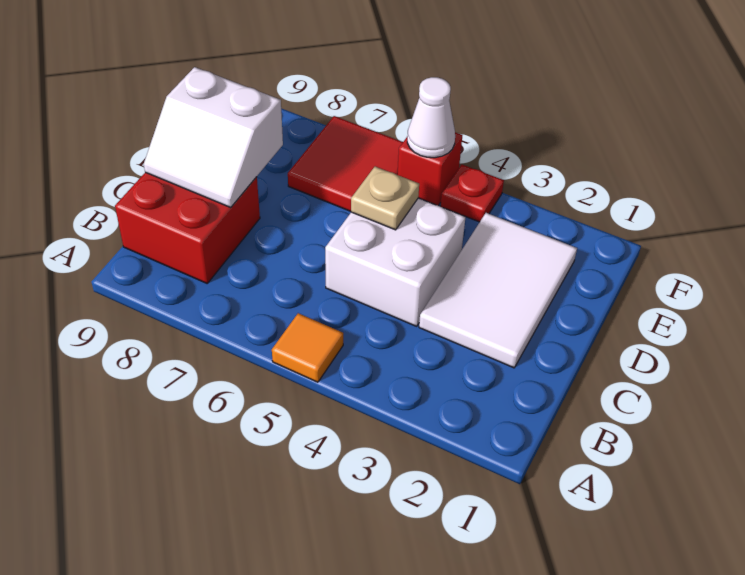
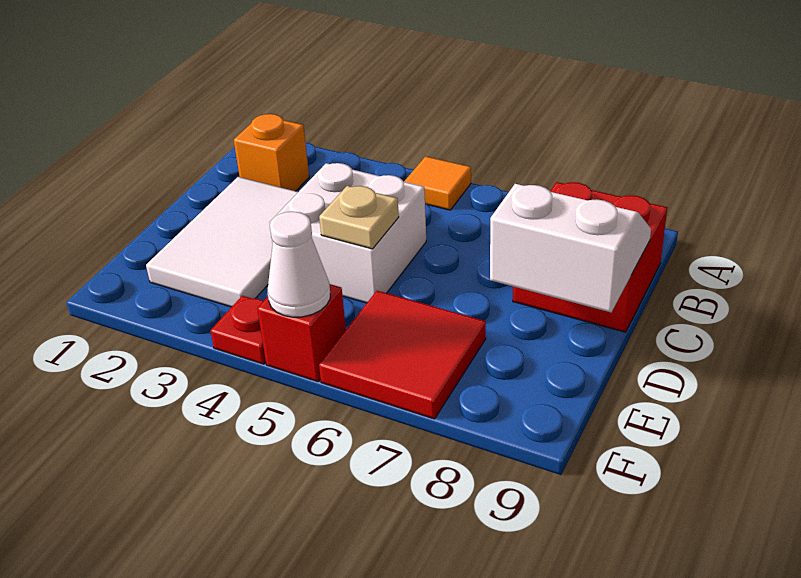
none -> orange 1x1 brick [234,114,309,191]

